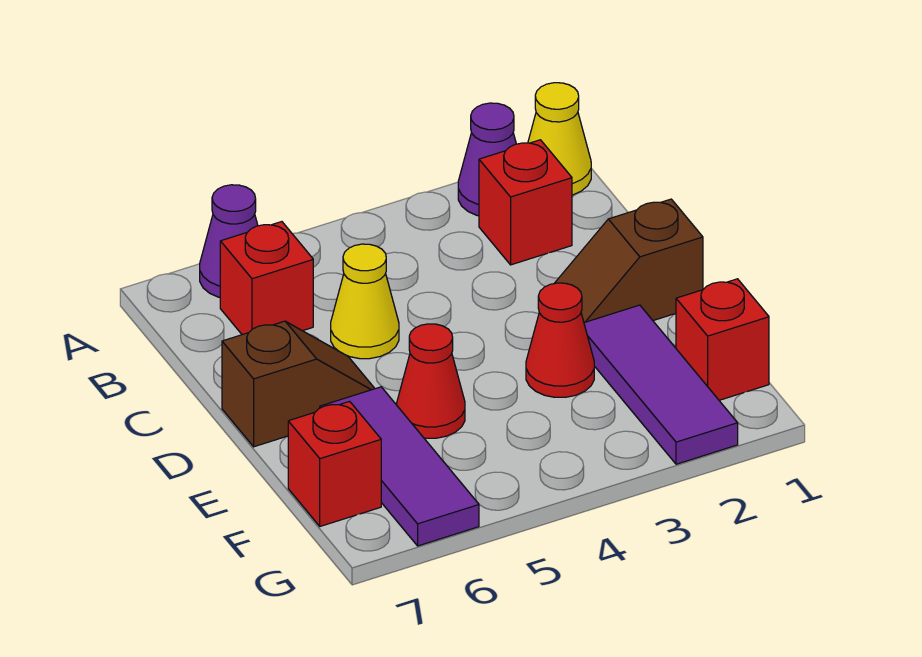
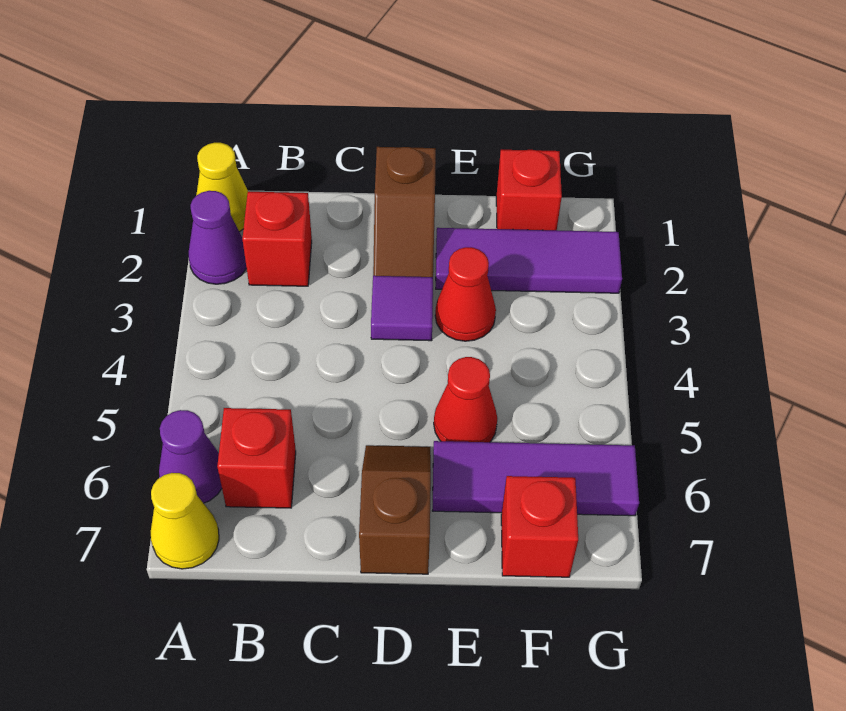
yellow 1x1 cone [331,244,399,359] -> yellow 1x1 cone moved to [151,473,219,569]
none -> purple 1x1 tile [371,276,433,341]

